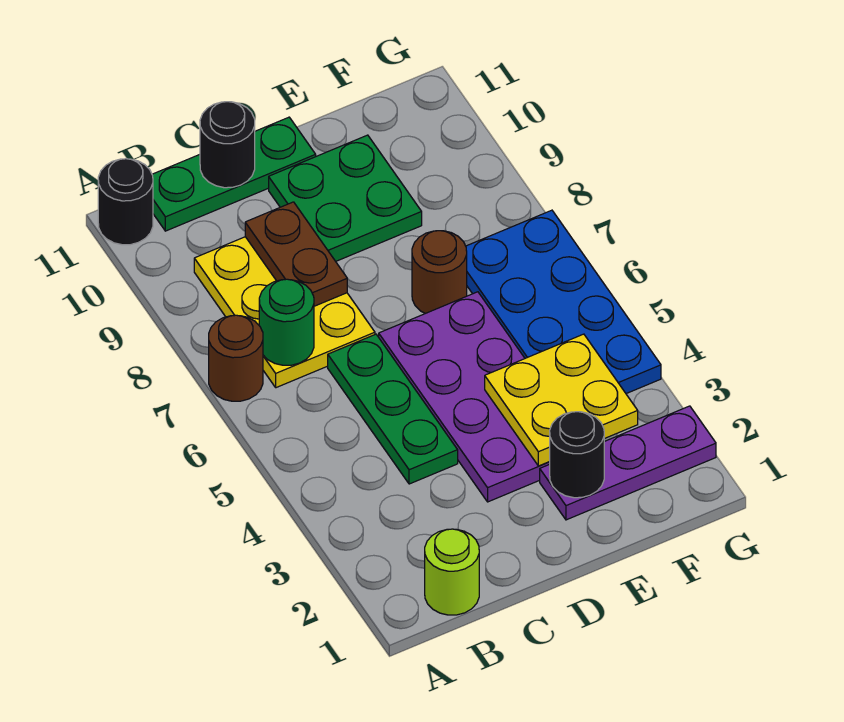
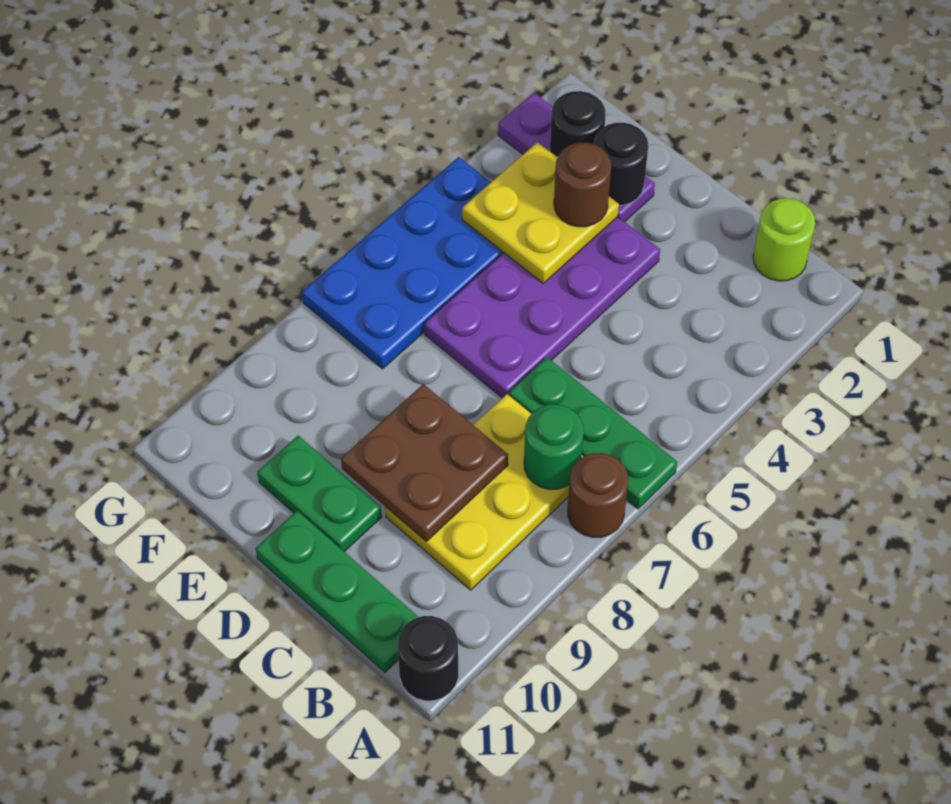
green 1x3 plate [328,334,458,484] -> green 1x3 plate turned to [509,358,677,509]
brown 1x2 plate [245,202,347,306] -> brown 2x2 plate [341,384,508,541]
black 1x1 round brick [200,102,255,188] -> black 1x1 round brick moved to [550,91,606,157]
green 2x2 plate [269,135,422,261] -> green 1x2 plate [257,436,382,552]
brown 1x1 round brick [412,231,467,314] -> brown 1x1 round brick moved to [554,143,611,227]

